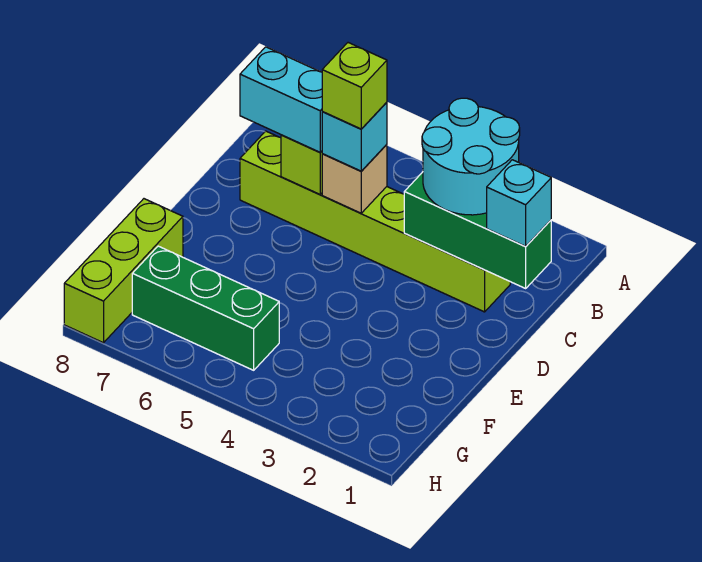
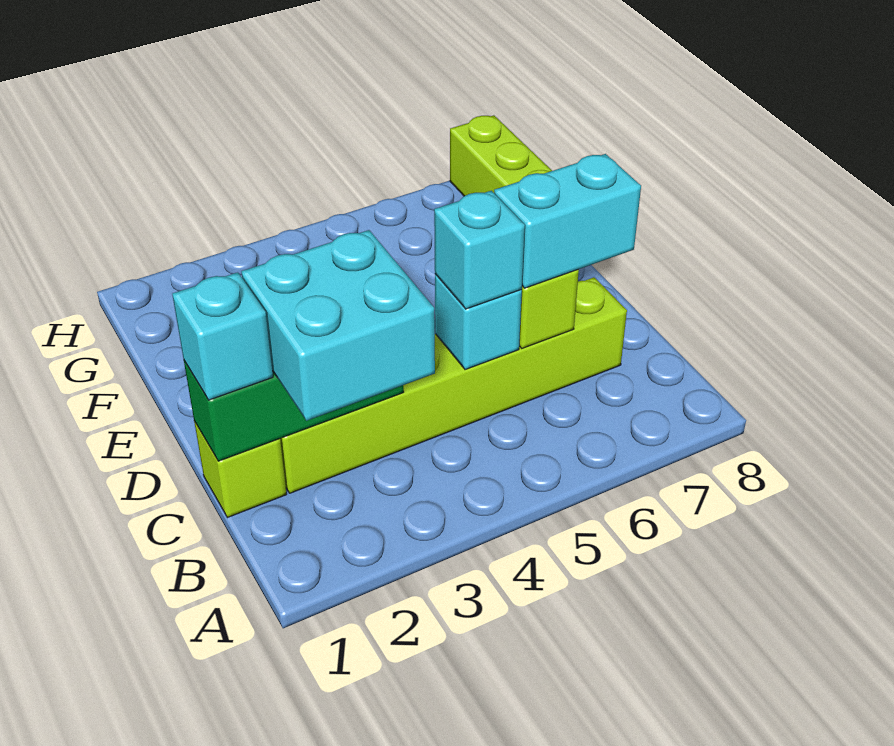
cyan 2x2 round brick [422,98,520,215] -> cyan 2x2 brick [241,230,435,421]
tan 1x1 brick [322,145,387,213] -> cyan 1x1 brick [435,274,522,370]
lime 1x1 brick [322,43,387,129] -> lime 1x1 brick moved to [194,421,287,518]
green 1x3 brick [132,246,279,370] -> none

